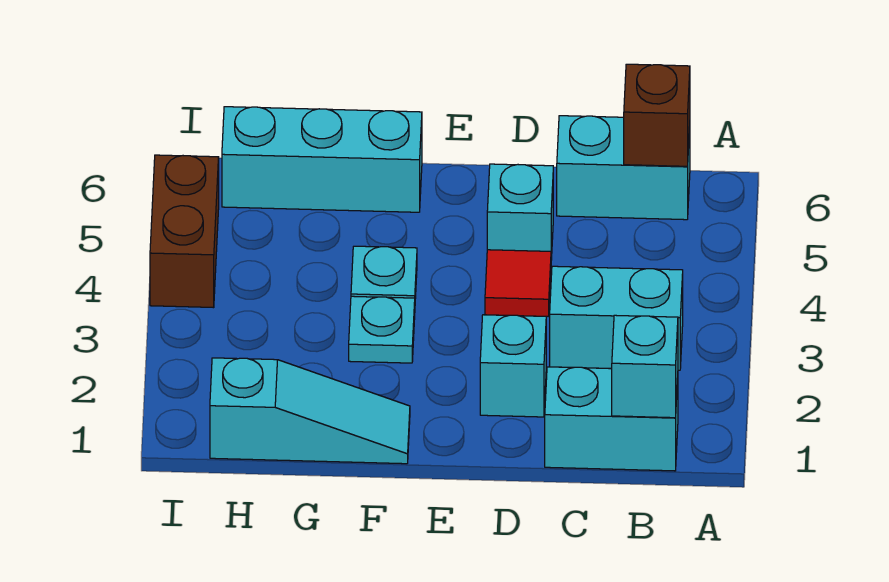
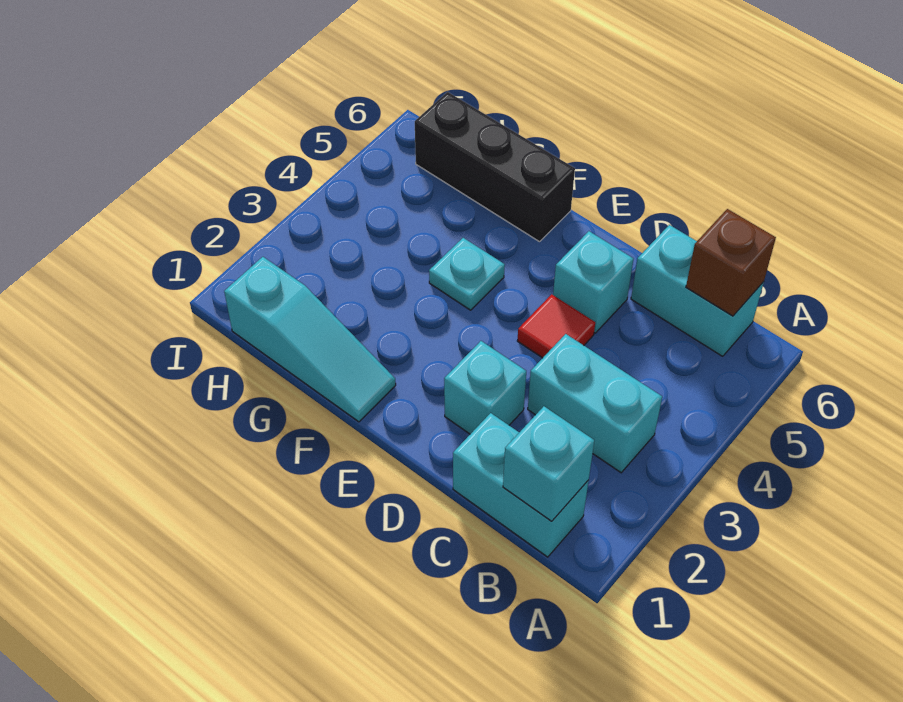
cyan 1x1 plate [349,296,415,363] -> none
cyan 1x3 brick [222,107,422,212] -> black 1x3 brick [415,92,575,242]
brown 1x2 brick [150,155,219,308] -> none

